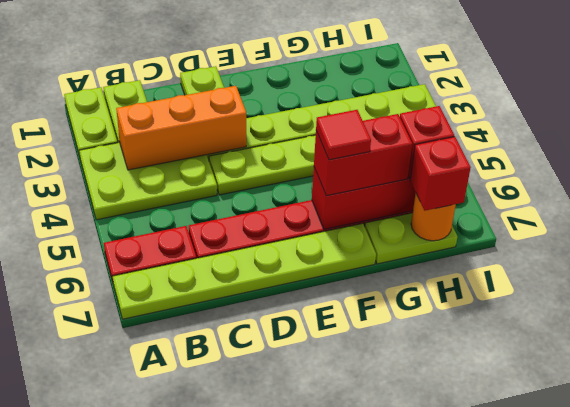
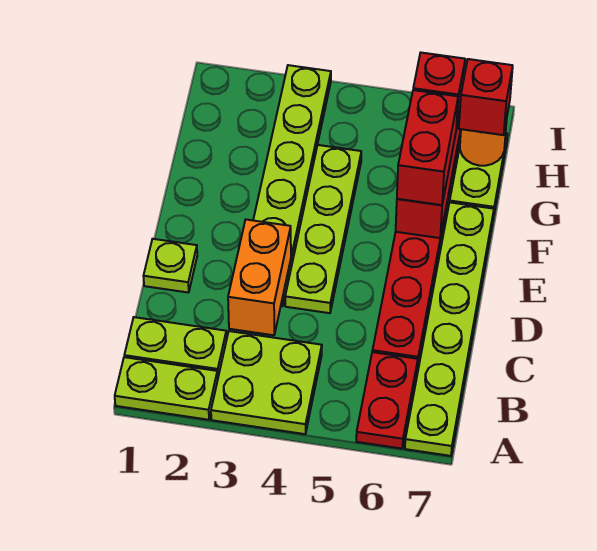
lime 2x3 plate [79,143,217,220] -> lime 2x2 plate [211,331,322,434]
orange 1x3 brick [116,86,246,170] -> orange 1x2 brick [228,220,291,335]
red 1x1 tile [316,110,371,160] -> none

